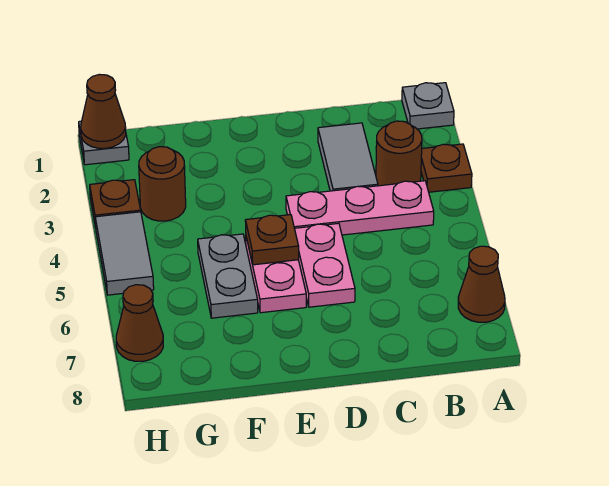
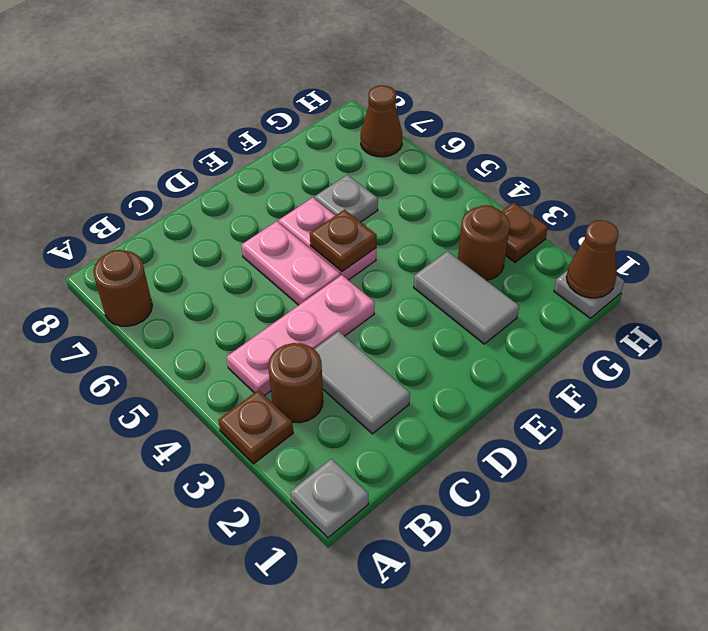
brown 1x1 cone [458,246,505,322] -> brown 1x1 round brick [93,250,152,326]
grey 1x2 plate [198,234,258,318] -> grey 1x1 plate [314,175,378,222]
grey 1x2 tile [95,212,154,295] -> grey 1x2 tile moved to [414,251,519,344]

